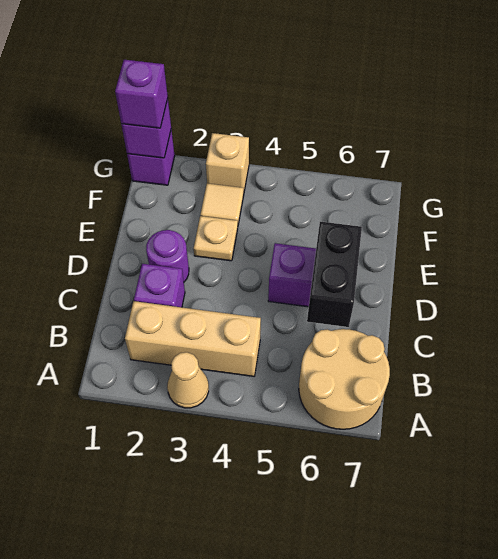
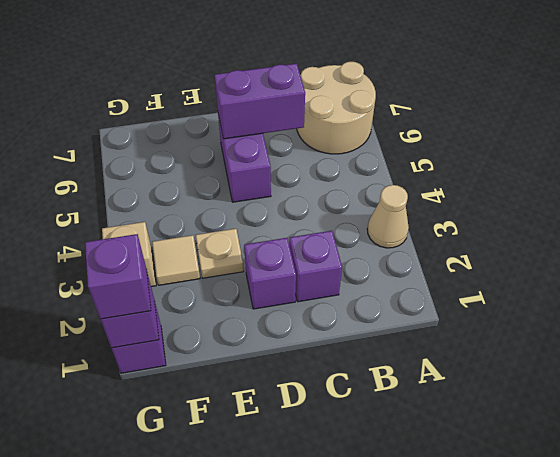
tan 1x3 brick [125,301,261,376] -> none
black 1x2 brick [307,222,362,327] -> purple 1x2 brick [215,63,305,139]
purple 1x1 round brick [146,230,189,282] -> purple 1x1 brick [244,238,296,309]

